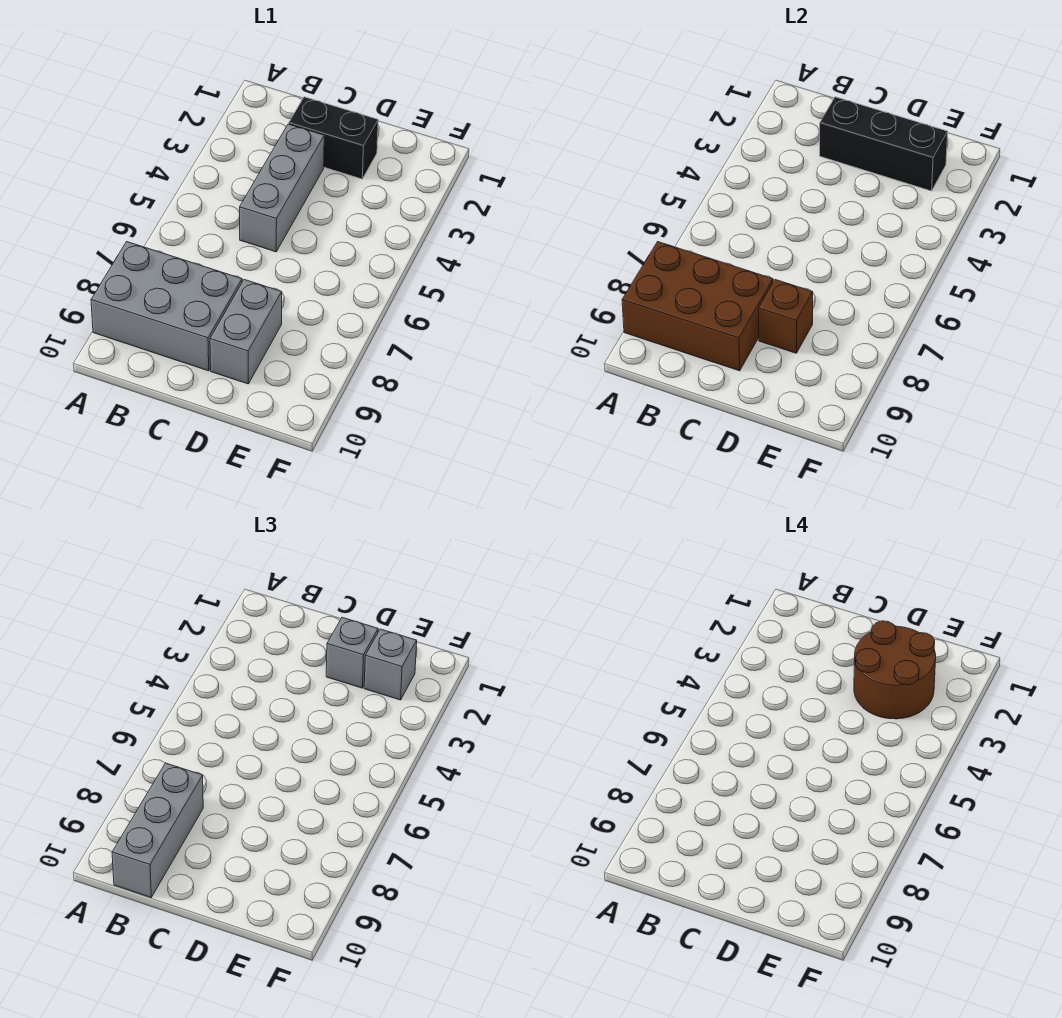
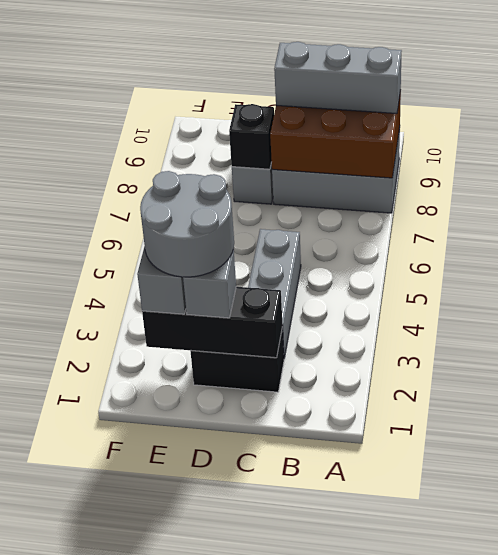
grey 1x3 brick [112,763,203,897] -> grey 1x3 brick turned to [274,42,402,114]
brown 2x2 round brick [854,621,936,719] -> grey 2x2 round brick [140,171,234,277]
brown 1x1 brick [759,280,813,353] -> black 1x1 brick [229,104,274,169]

